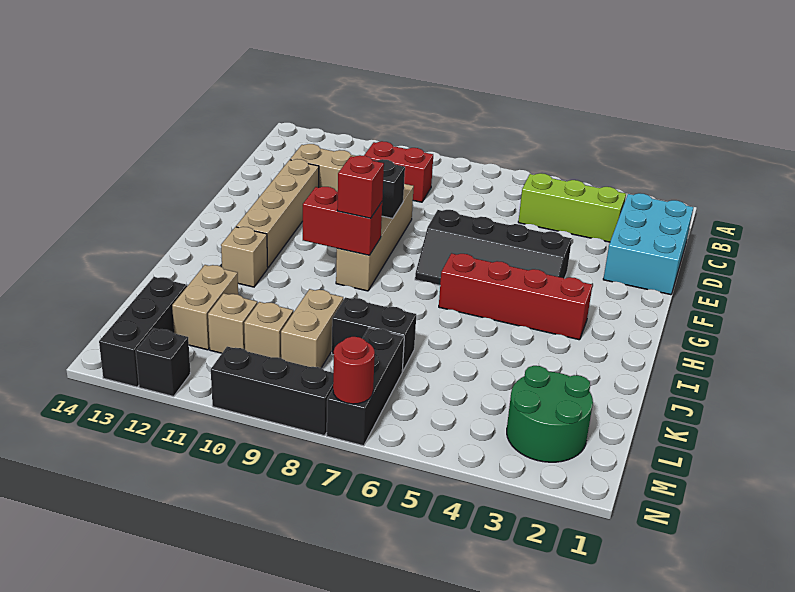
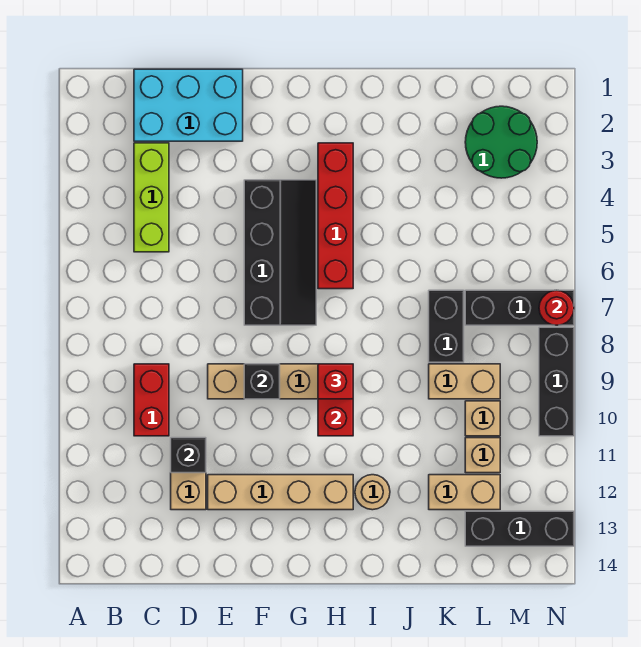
tan 1x1 brick [221,227,268,287] -> tan 1x1 round brick [355,475,390,510]
black 1x1 brick [136,328,191,396] -> black 1x1 brick moved to [171,438,206,473]

